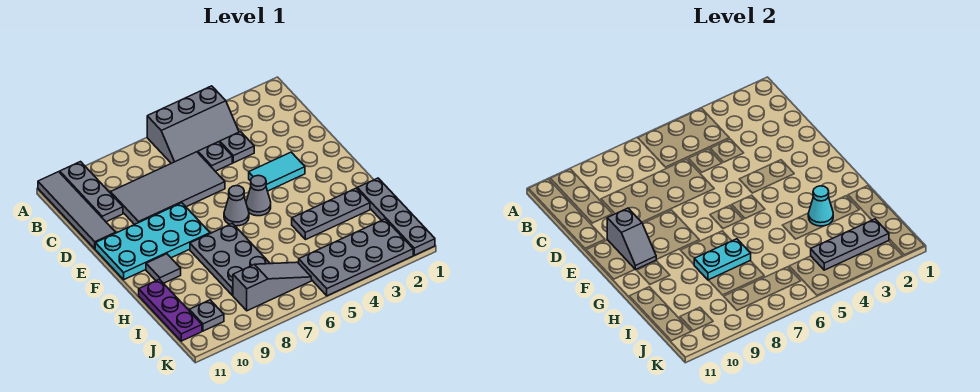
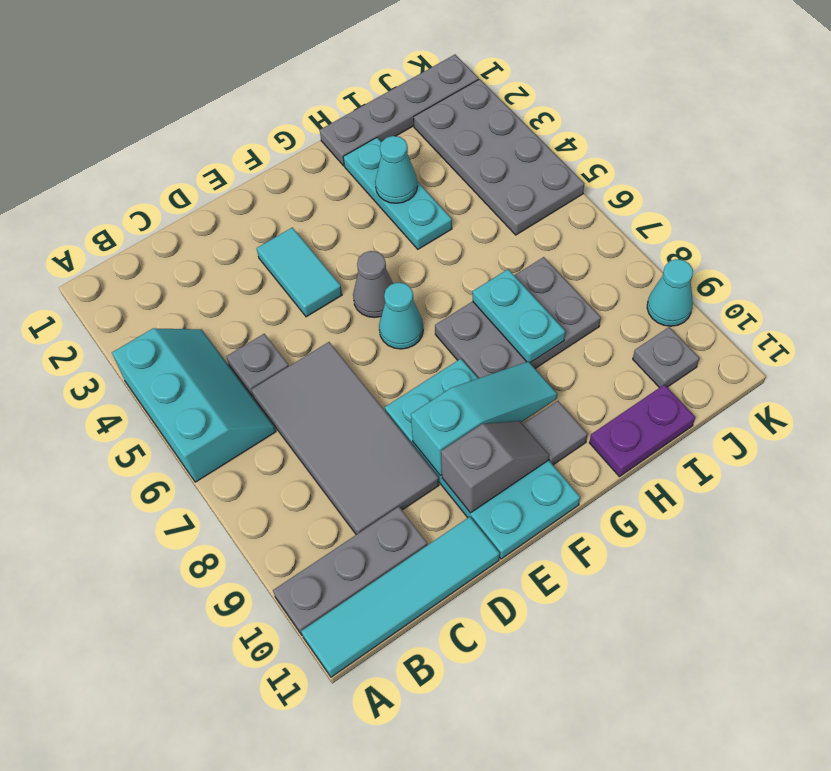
grey 2x3 slope [147,86,239,163] -> cyan 2x3 slope [112,328,276,482]
grey 1x4 tile [38,172,116,249] -> cyan 1x4 tile [301,517,500,677]
grey 1x1 plate [220,132,254,163] -> none
none -> cyan 1x3 slope [411,361,557,476]
grey 1x1 cone [224,186,249,226] -> cyan 1x1 cone [379,282,423,349]
grey 1x3 plate [292,188,370,240] -> cyan 1x3 plate [343,138,452,249]
purple 1x3 plate [139,279,202,341] -> purple 1x2 plate [589,385,695,477]
grey 1x3 plate [811,219,889,270] -> none
grey 1x3 slope [233,262,311,311] -> none
none -> cyan 1x1 cone [647,259,693,326]

